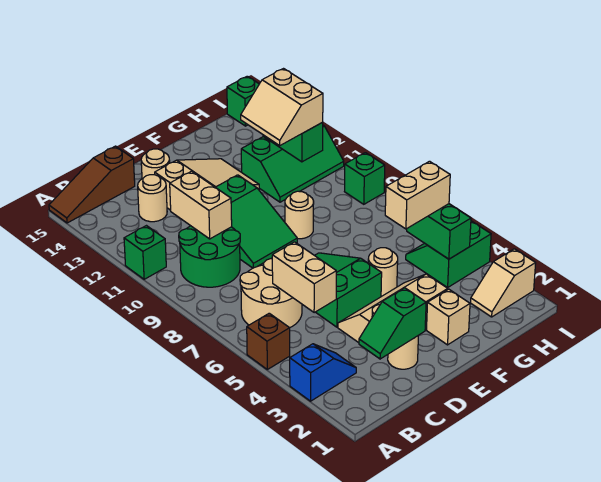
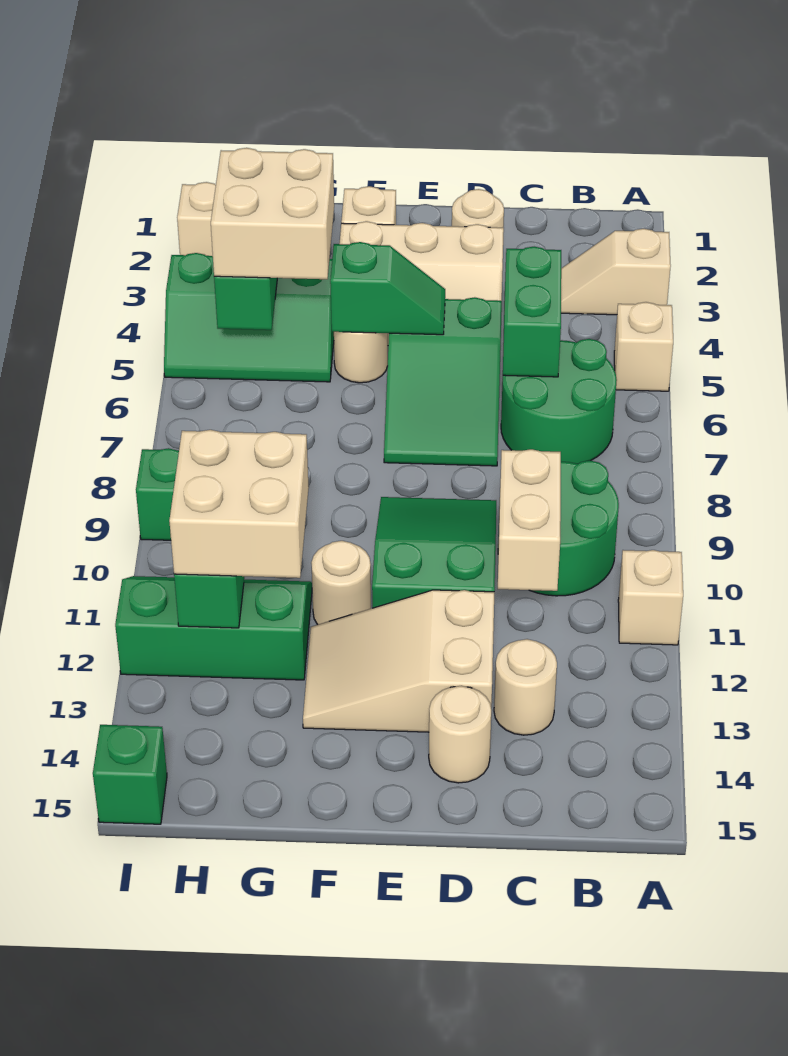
blue 1x2 slope [290,344,356,401] -> tan 1x2 slope [561,229,671,315]
brown 1x1 brick [247,313,290,369] -> tan 1x1 brick [614,302,673,391]
green 1x1 brick [124,226,166,279] -> tan 1x1 brick [618,550,683,645]
brown 1x3 slope [49,146,135,223] -> none
tan 2x2 round brick [240,259,302,328] -> green 2x2 round brick [501,339,617,464]
green 1x2 slope [359,288,426,359] -> green 1x2 slope moved to [330,242,445,335]
tan 1x2 brick [272,242,336,313] -> green 1x2 brick [503,247,561,377]
tan 1x1 round brick [285,191,314,239] -> tan 1x1 round brick moved to [311,541,371,625]
tan 1x2 brick [385,161,450,229] -> tan 2x2 brick [211,148,334,279]
tan 2x2 slope [241,69,323,145] -> tan 2x2 brick [169,430,309,578]
green 2x2 slope [406,221,491,287] -> green 2x3 slope [164,253,334,382]

